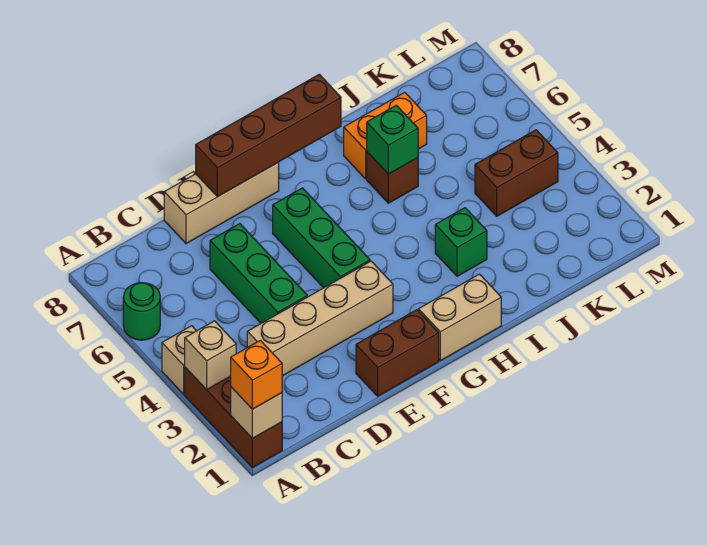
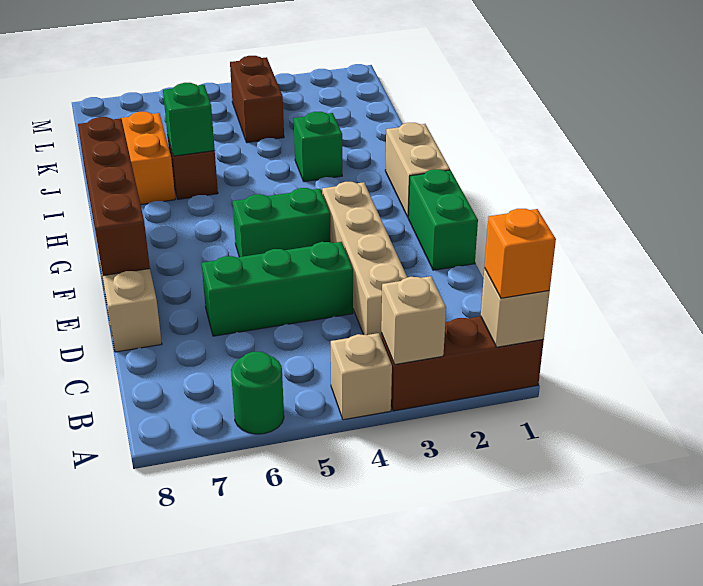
brown 1x2 brick [356,310,439,396] -> green 1x2 brick [408,169,478,270]
green 1x3 brick [273,188,370,288] -> green 1x2 brick [233,188,331,257]

